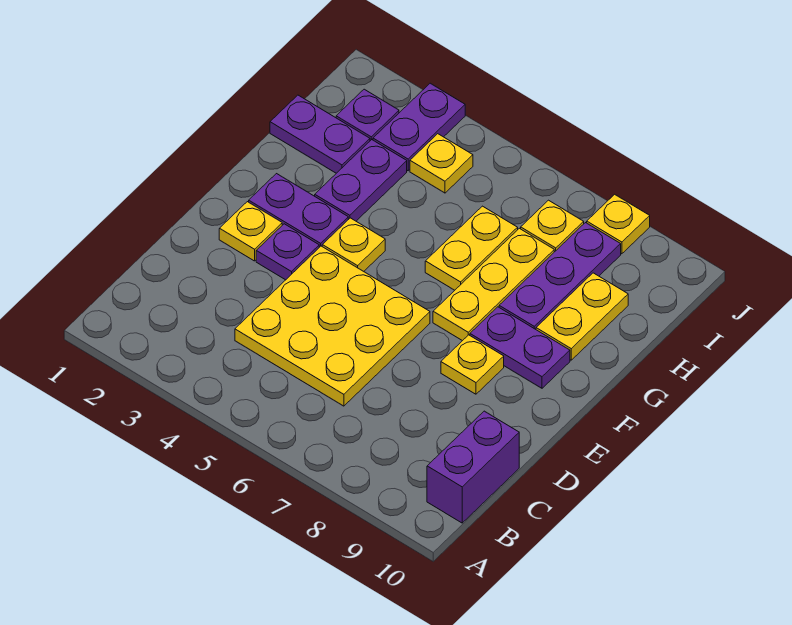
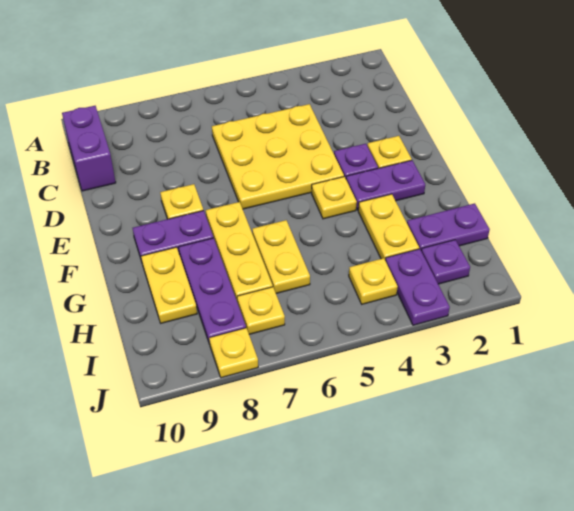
purple 1x2 plate [315,140,407,221] -> yellow 1x2 plate [358,194,419,260]

